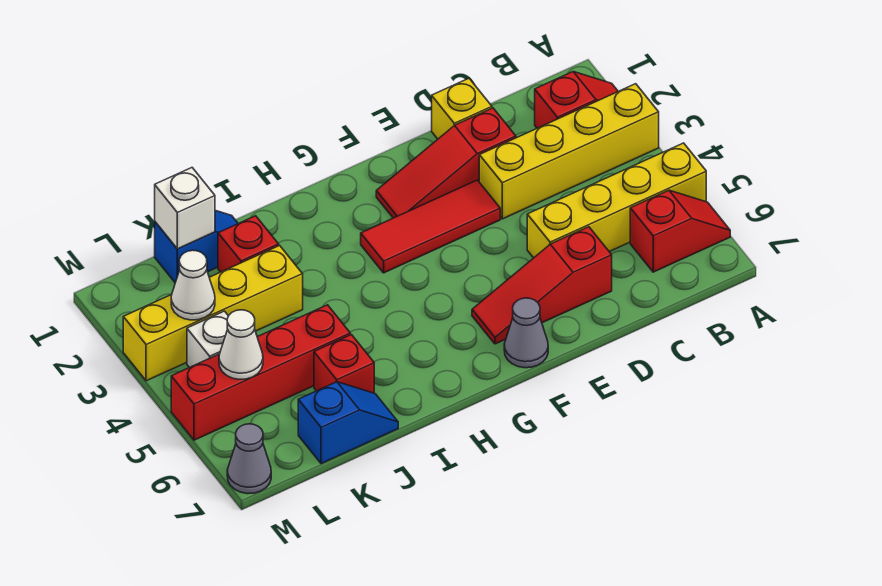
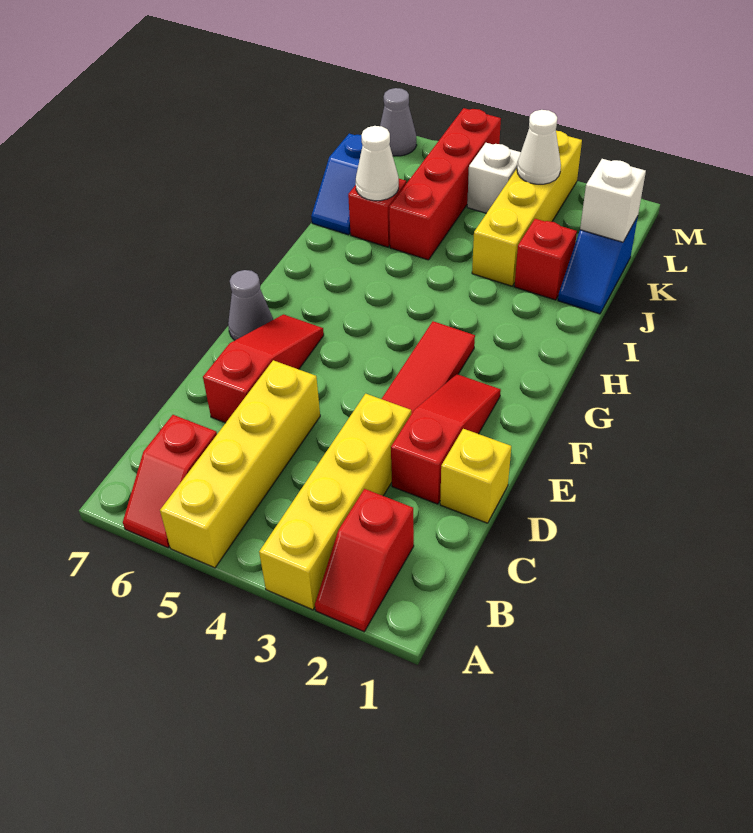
white 1x1 cone [219,310,263,379] -> white 1x1 cone moved to [356,126,399,201]

